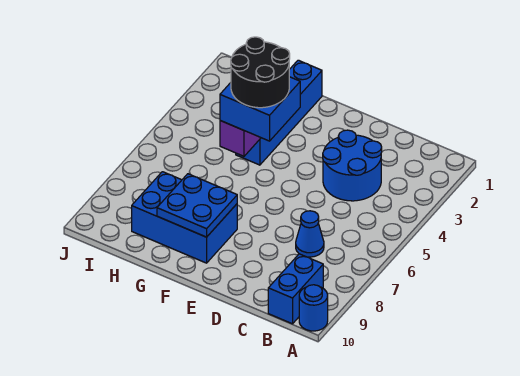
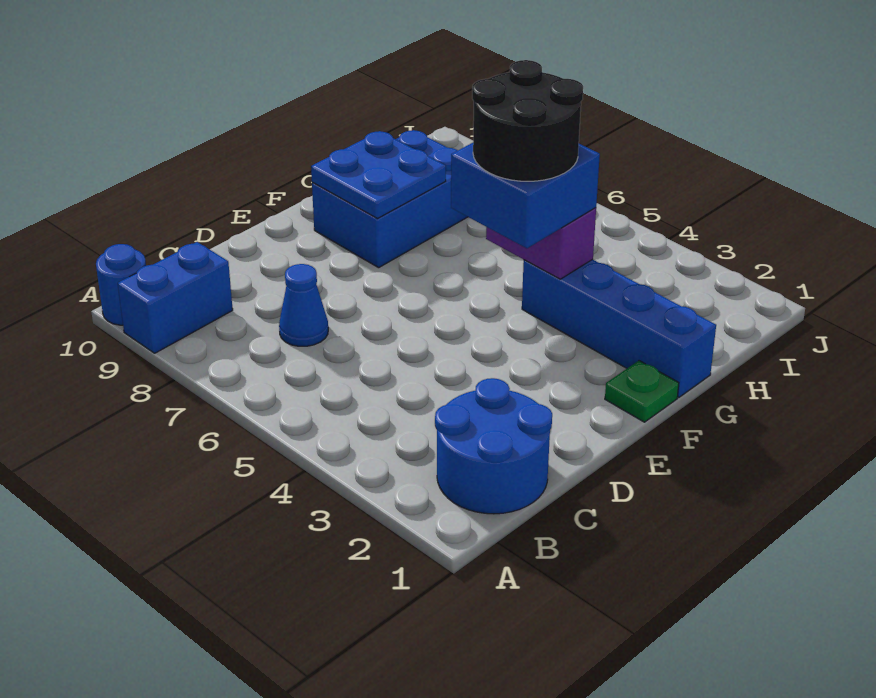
blue 1x2 brick [268,254,323,324] -> blue 1x2 brick turned to [118,242,233,353]
blue 2x2 round brick [323,130,382,201] -> blue 2x2 round brick moved to [435,378,552,514]
none -> green 1x1 plate [605,361,679,422]

